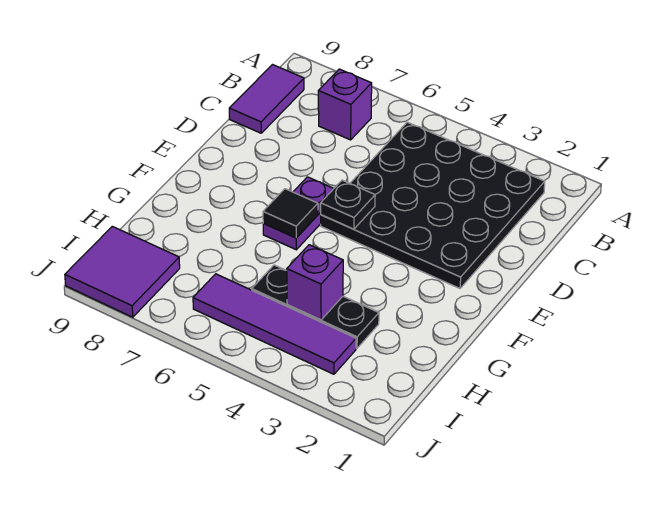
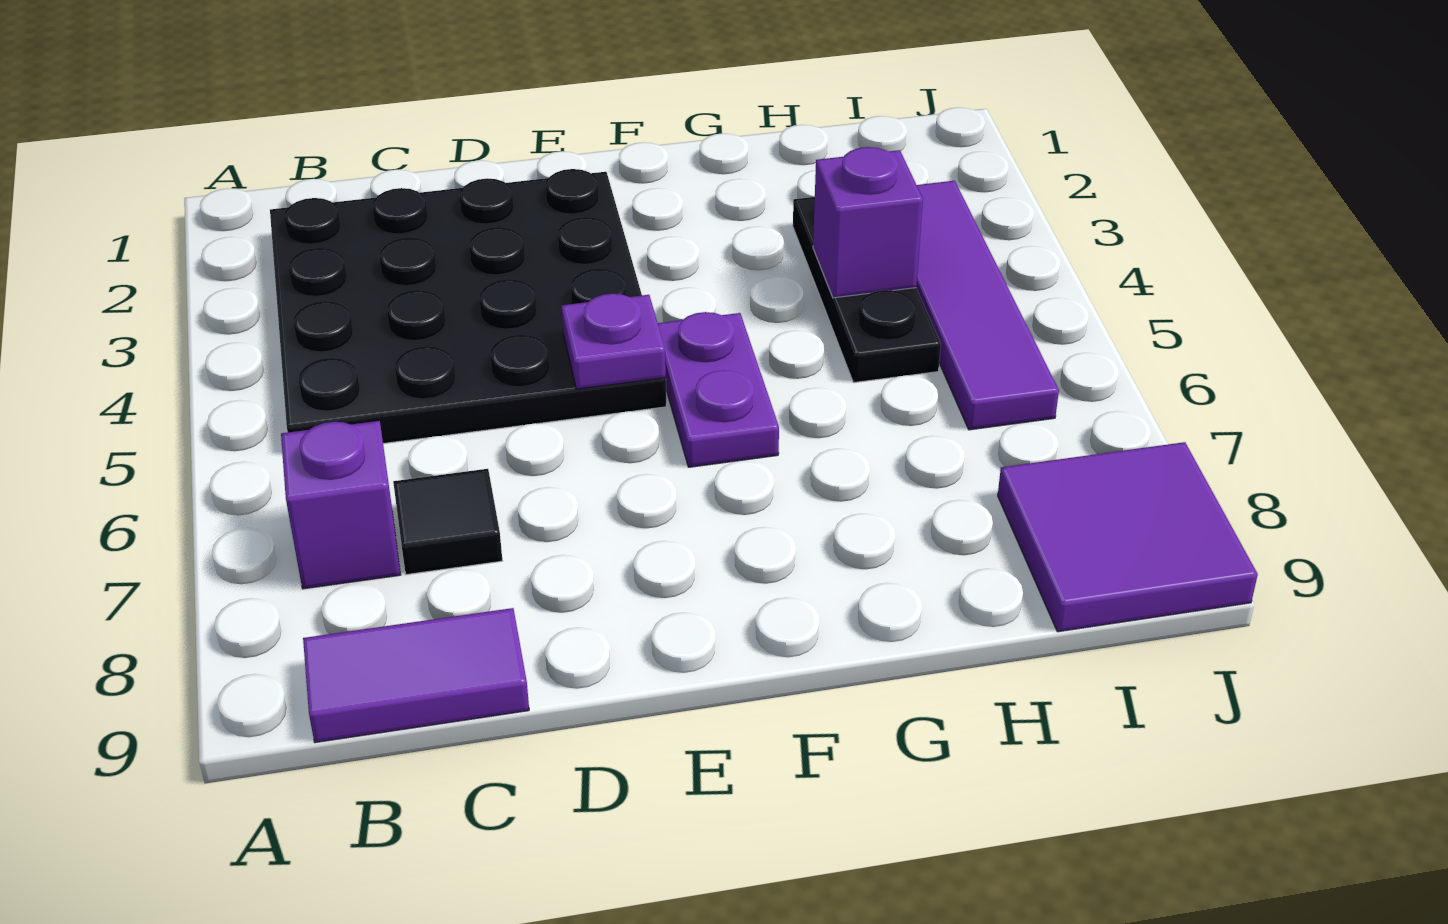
black 1x1 plate [321,180,375,229] -> purple 1x1 plate [561,294,666,389]
purple 1x2 plate [263,177,334,250] -> purple 1x2 plate turned to [658,312,779,467]
black 1x1 tile [263,189,318,238] -> black 1x1 tile moved to [393,469,502,575]

